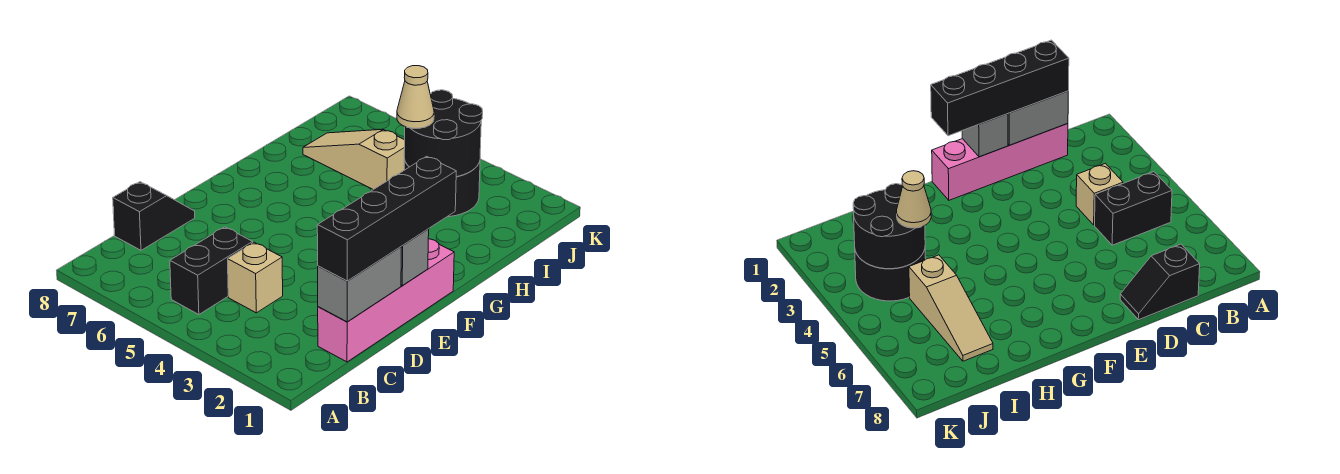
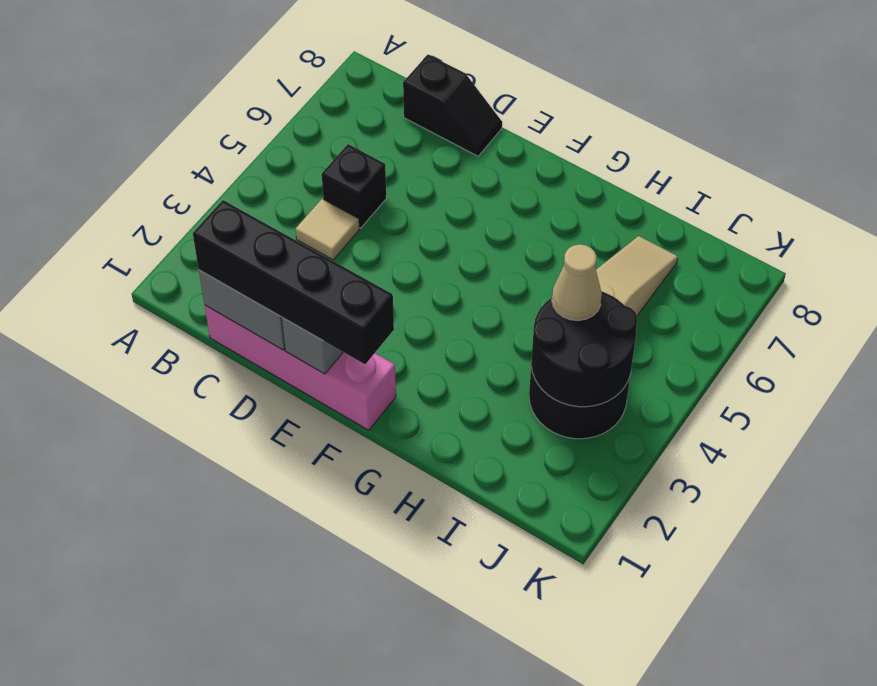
black 1x2 brick [170,227,253,315] -> black 1x1 brick [322,144,386,228]
tan 1x1 brick [228,242,283,313] -> tan 1x1 tile [296,199,359,260]

